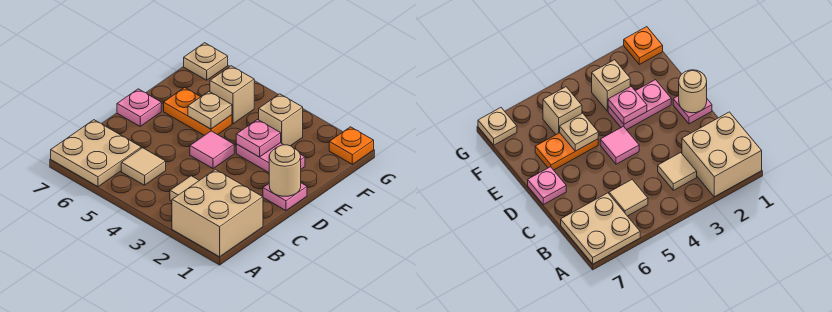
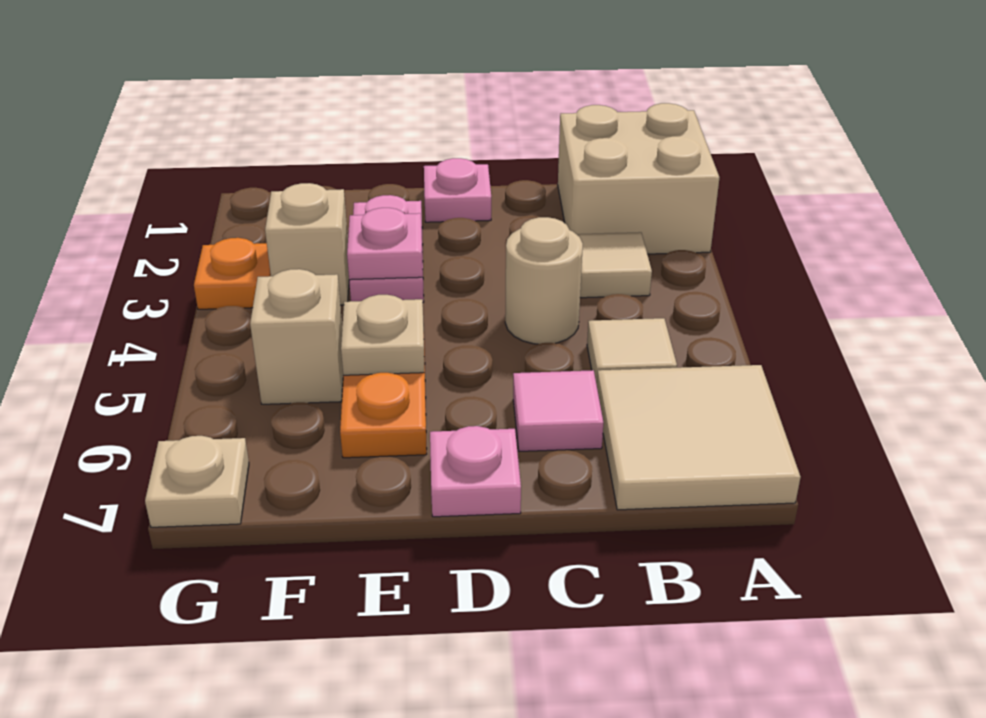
tan 2x2 plate [51,120,141,187] -> tan 2x2 tile [597,365,801,510]
tan 1x1 round brick [269,145,301,196] -> tan 1x1 round brick moved to [505,217,583,344]
pink 1x1 tile [190,131,234,169] -> pink 1x1 tile moved to [513,370,603,451]
orange 1x1 plate [329,127,374,164] -> orange 1x1 plate moved to [194,238,271,309]

